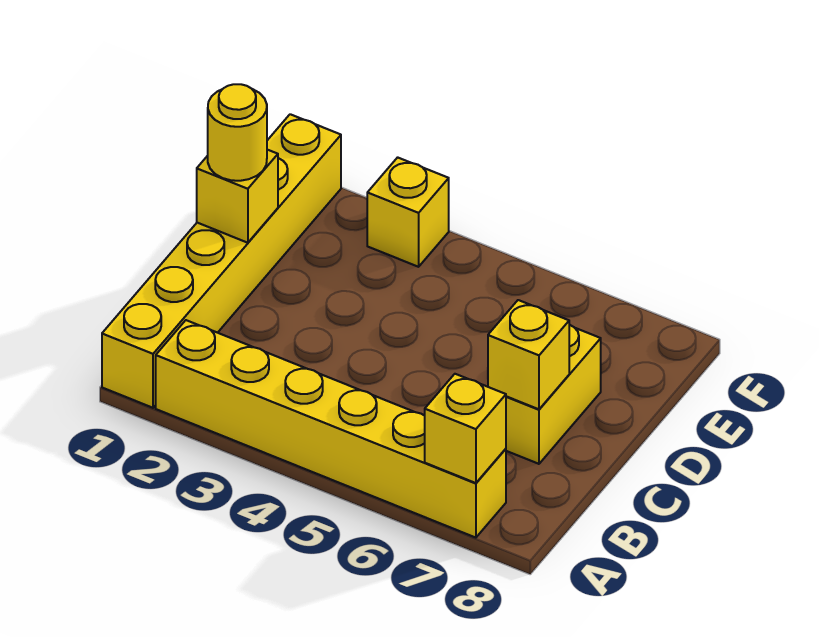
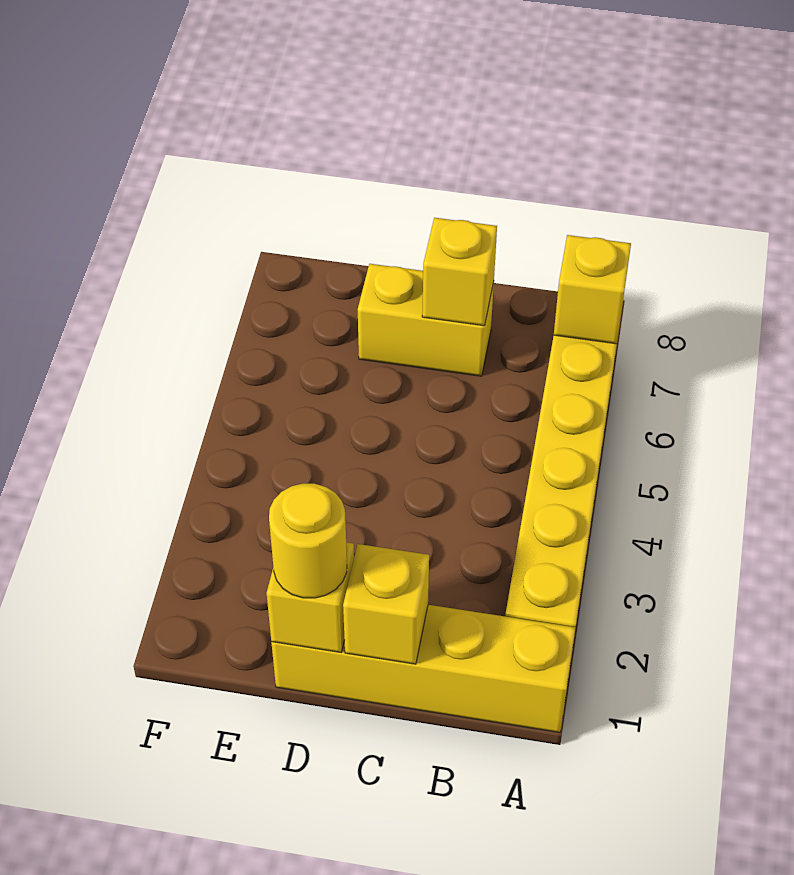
yellow 1x6 brick [102,114,341,408] -> yellow 1x4 brick [271,605,575,733]
yellow 1x1 brick [367,157,449,267] -> yellow 1x1 brick moved to [343,544,429,664]

